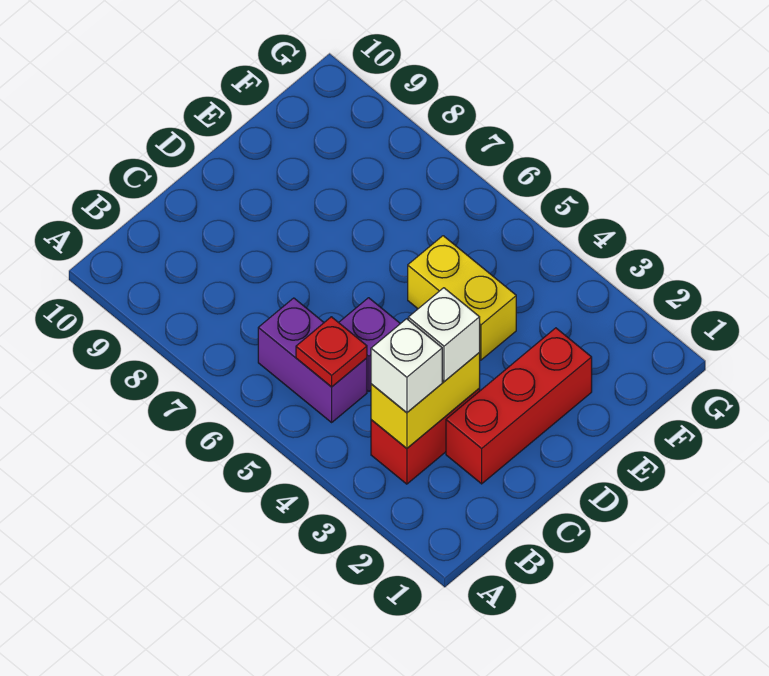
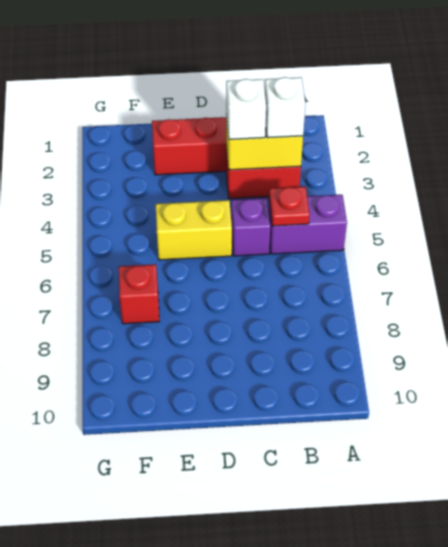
purple 1x2 brick [258,298,367,422] -> purple 1x2 brick turned to [269,195,347,254]
yellow 1x2 brick [408,236,516,360] -> yellow 1x2 brick turned to [156,200,232,260]
none -> red 1x1 brick [119,264,159,324]

